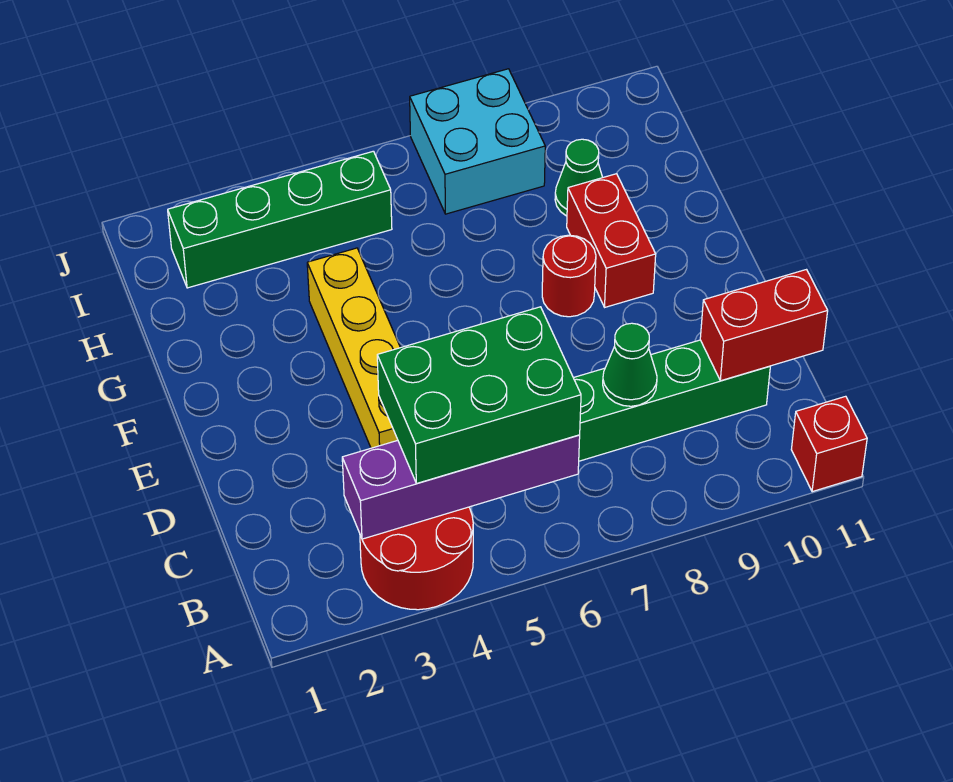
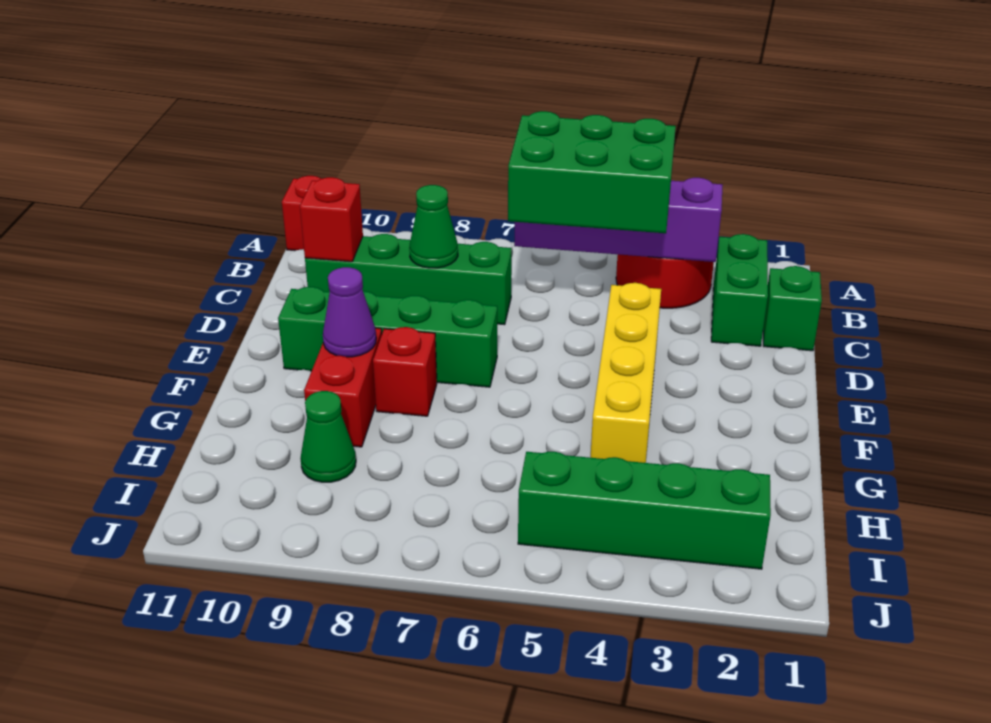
none -> green 1x2 brick [711,234,768,346]
none -> green 1x1 brick [763,266,822,351]
red 1x2 brick [700,270,828,381] -> red 1x1 brick [300,177,363,262]
none -> green 1x4 brick [278,287,497,387]
red 1x1 round brick [542,235,596,317] -> red 1x1 brick [373,327,437,416]
none -> purple 1x1 cone [323,267,376,357]
cyan 2x2 brick [410,69,545,214] -> none

